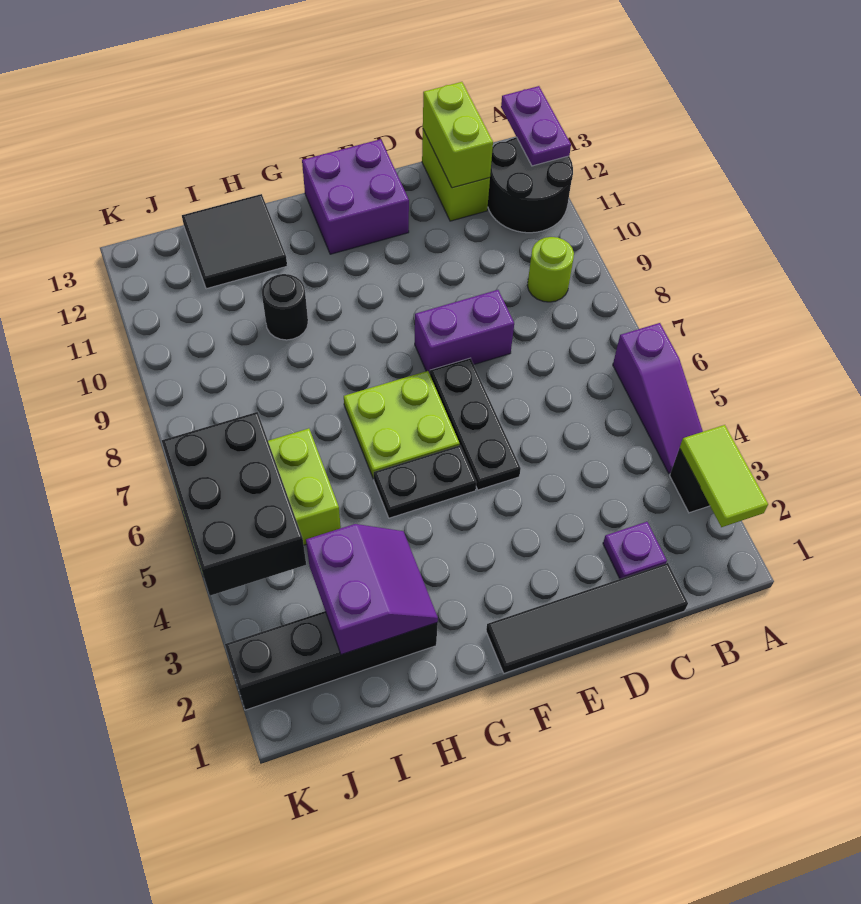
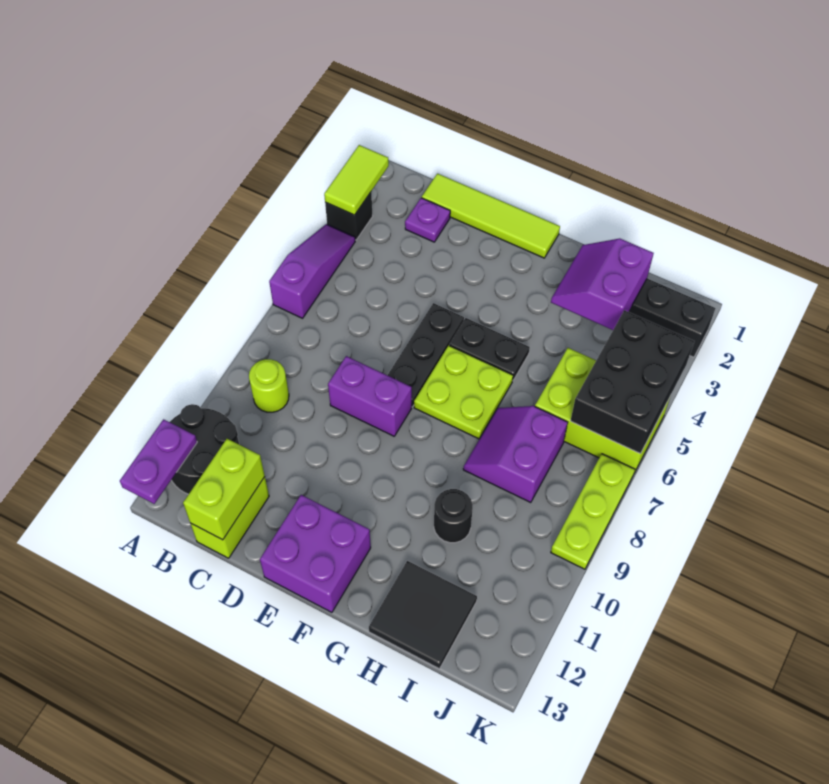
black 1x4 tile [486,563,688,673] -> lime 1x4 tile [422,174,560,258]
none -> purple 2x2 slope [463,406,568,503]
none -> lime 1x3 plate [551,454,635,569]

